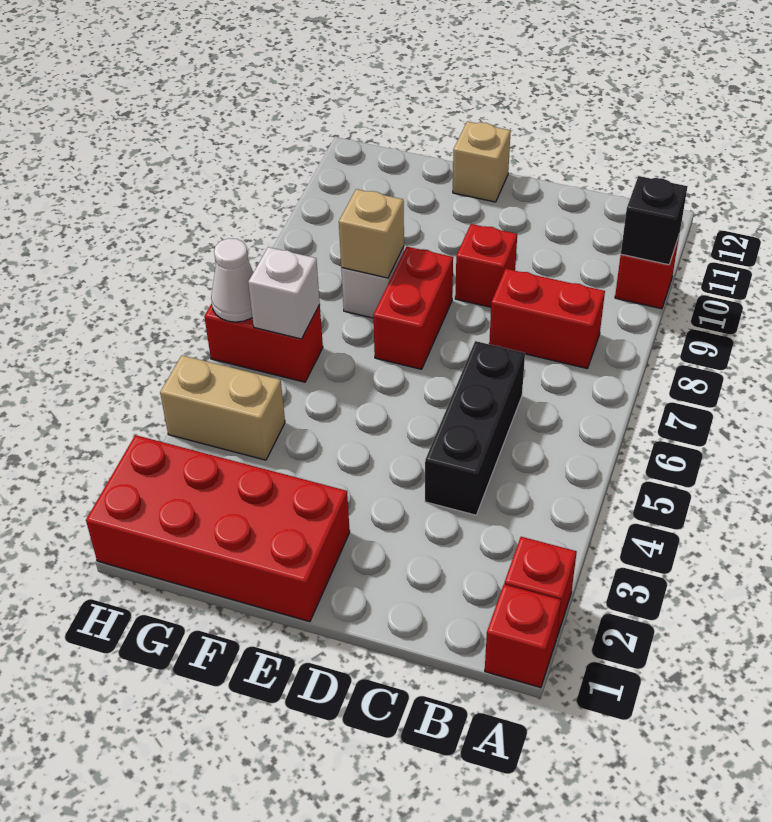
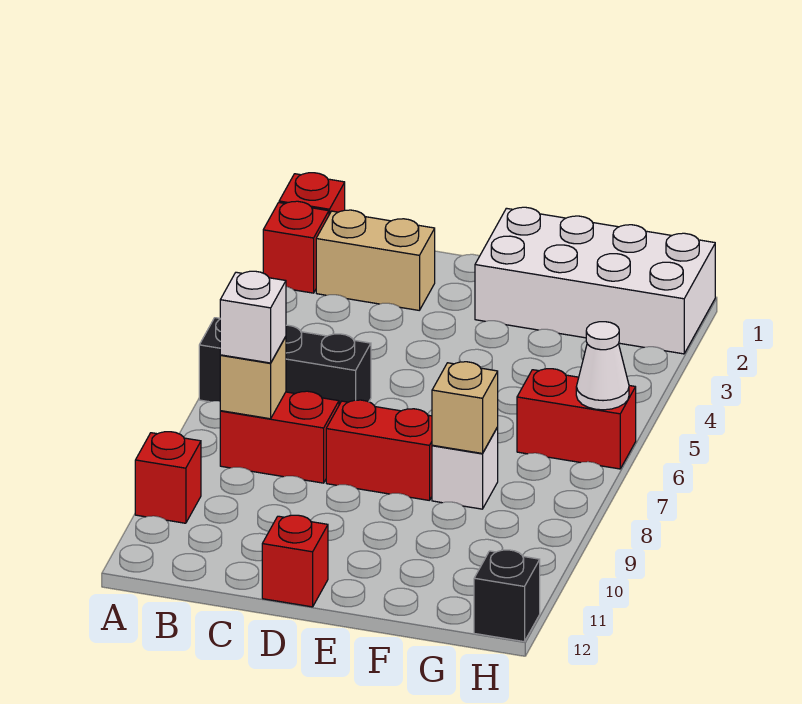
black 1x1 brick [621,176,688,265] -> black 1x1 brick moved to [474,550,540,642]
black 1x3 brick [425,341,525,515] -> black 1x3 brick turned to [199,318,371,405]
red 1x1 brick [455,224,517,307] -> red 1x1 brick moved to [262,515,328,607]
red 2x4 brick [86,435,350,622] -> white 2x4 brick [475,207,715,354]
red 1x2 brick [373,247,453,369] -> red 1x2 brick turned to [326,400,432,500]
tan 1x1 brick [453,121,511,202] -> tan 1x1 brick moved to [220,337,286,419]
tan 1x2 brick [160,355,285,460] -> tan 1x2 brick moved to [316,210,435,310]
white 1x1 brick [248,247,320,339] -> white 1x1 brick moved to [220,271,286,363]

